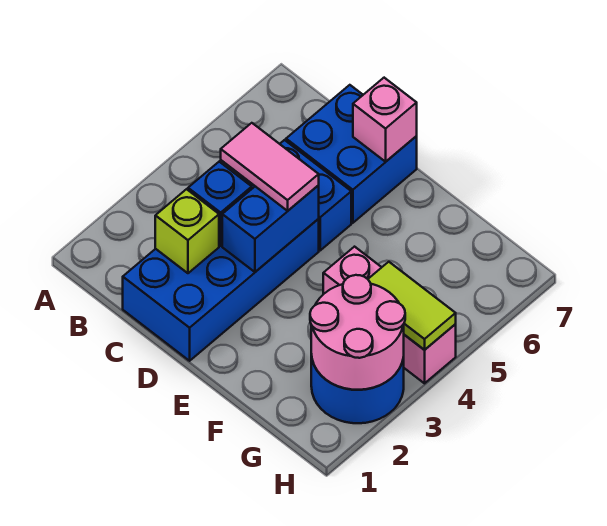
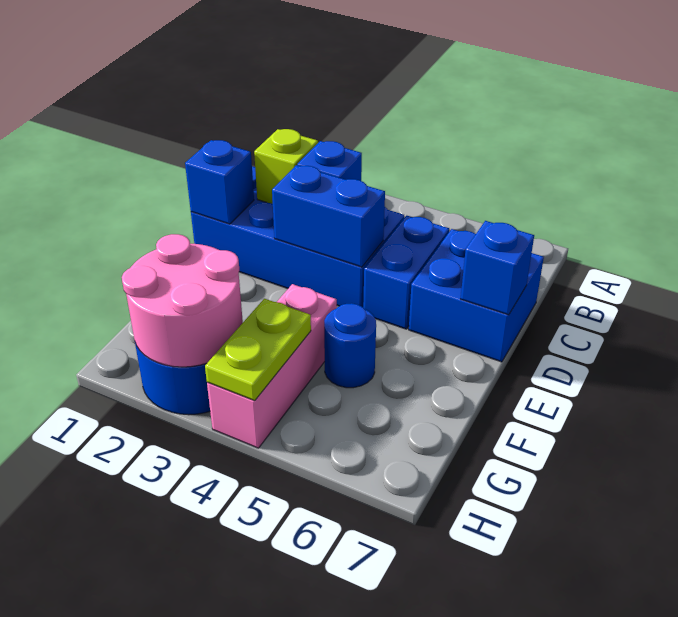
pink 1x2 tile [221,123,319,211] -> none
none -> blue 1x1 brick [185,140,254,224]
pink 1x1 brick [353,78,417,162] -> blue 1x1 brick [461,221,534,315]
none -> blue 1x1 round brick [324,303,376,388]
lime 1x2 tile [368,262,456,350] -> lime 1x2 plate [205,299,311,401]

